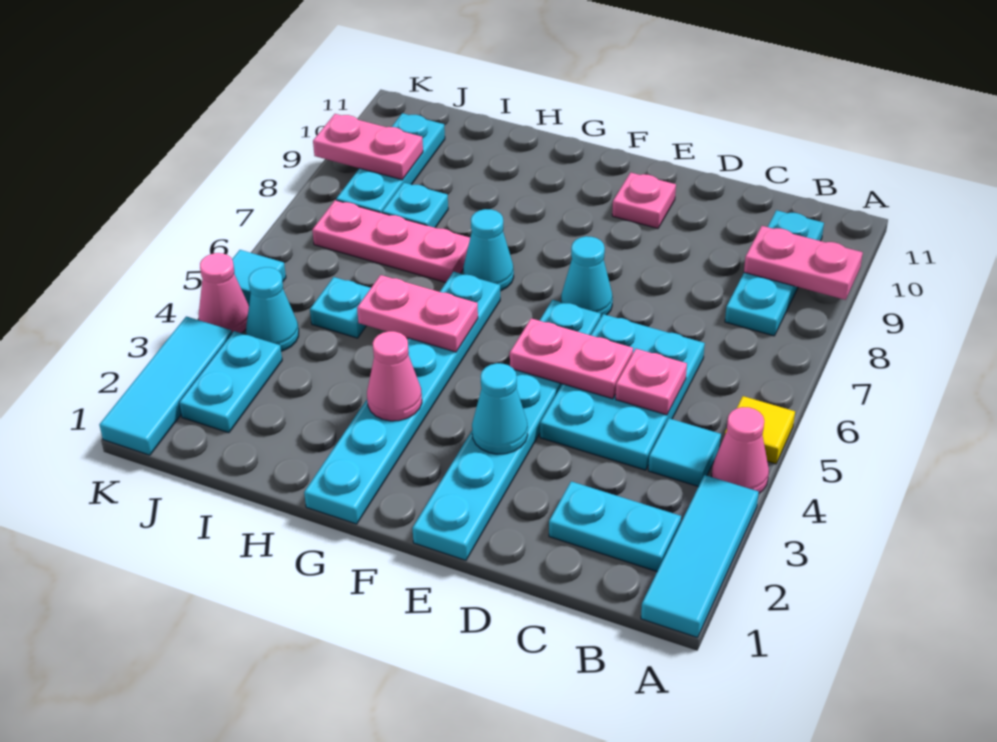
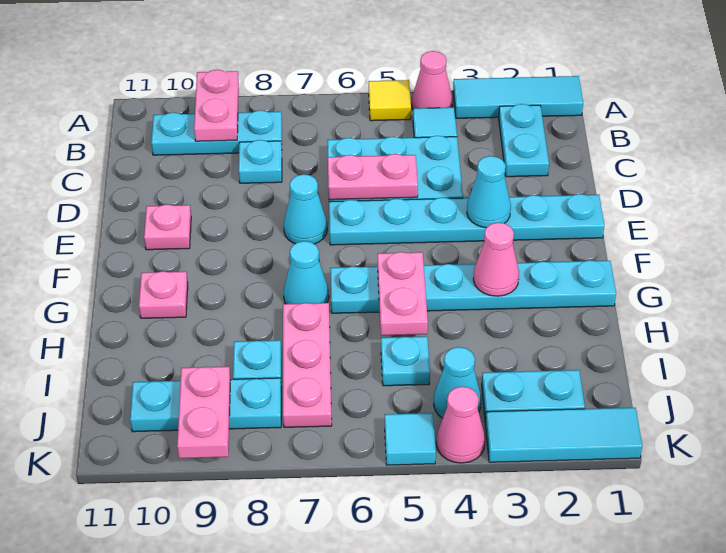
pink 1x1 plate [616,349,687,415] -> pink 1x1 plate moved to [139,271,188,318]
none -> cyan 1x1 plate [239,140,282,183]
pink 1x2 plate [510,318,633,399] -> pink 1x2 plate turned to [328,154,418,200]

